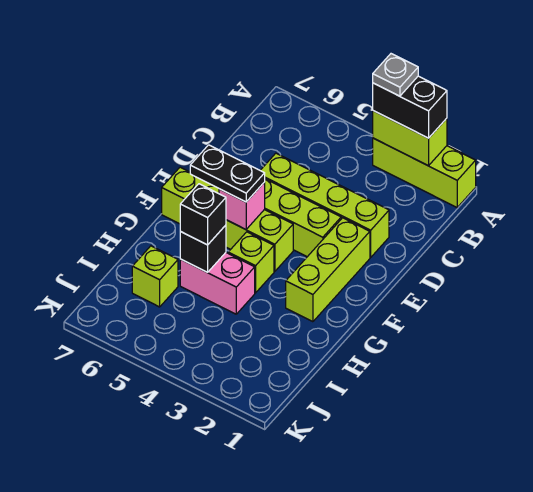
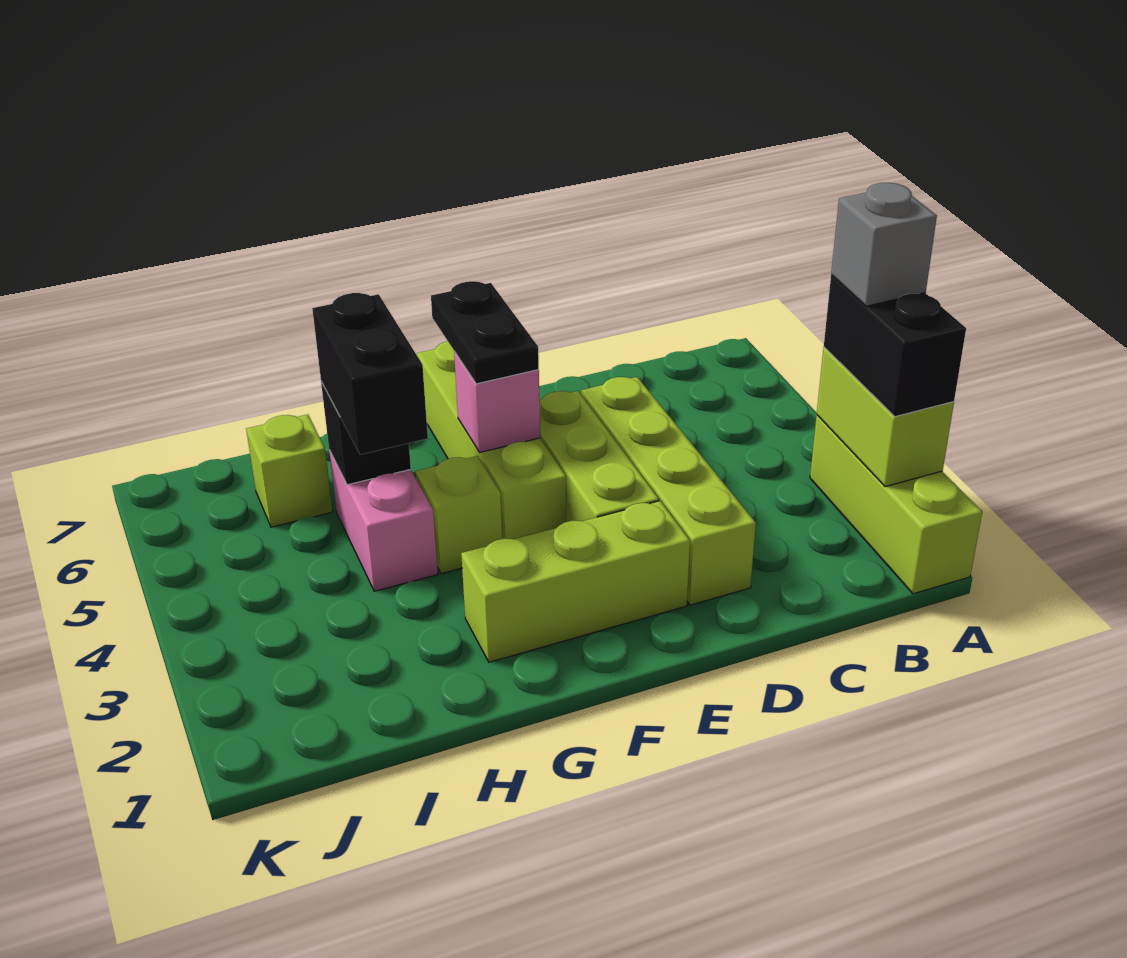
grey 1x1 plate [373,54,418,96] -> grey 1x1 brick [831,183,937,306]
black 1x1 brick [180,184,226,245] -> black 1x2 brick [312,293,428,455]

